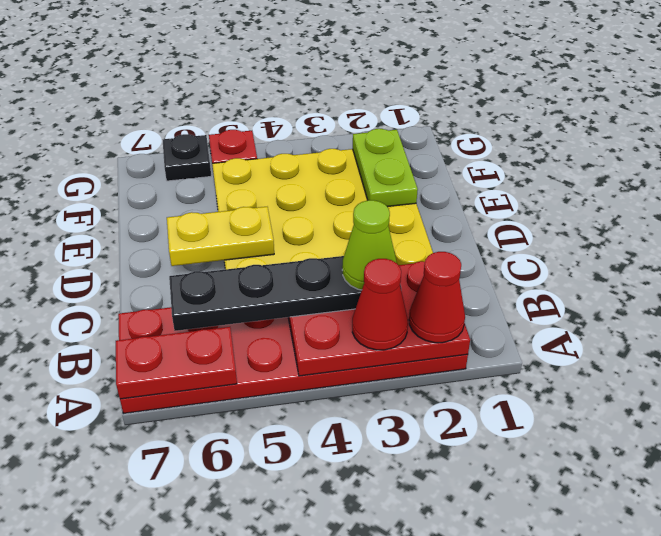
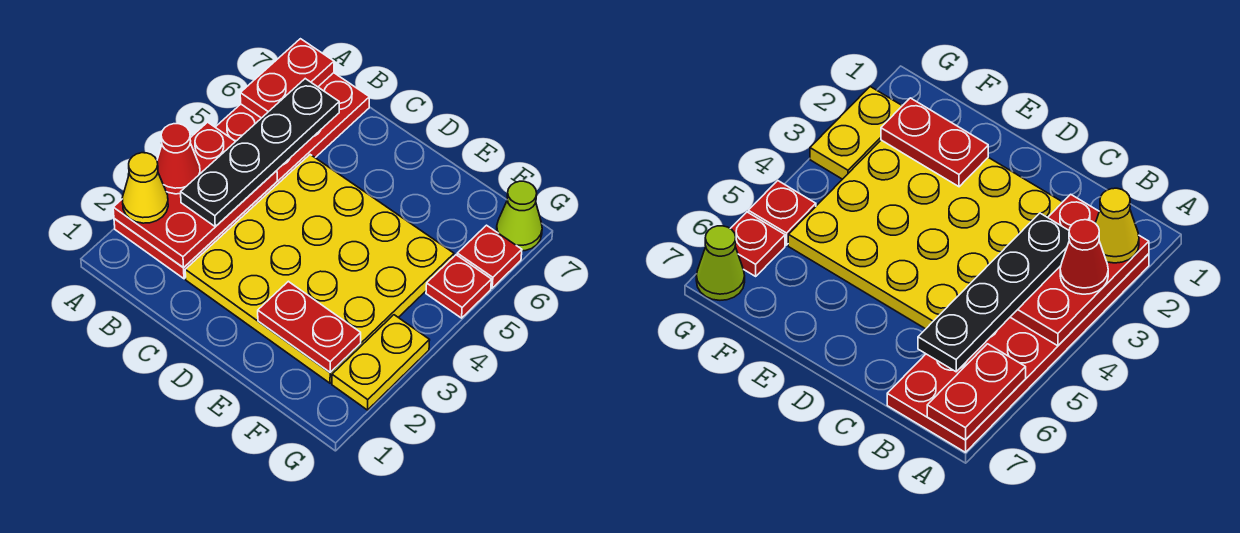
red 1x1 cone [409,252,465,343] -> yellow 1x1 cone [122,153,168,223]
lime 1x1 cone [342,200,396,290] -> lime 1x1 cone moved to [496,181,542,251]
yellow 1x2 plate [167,207,274,266] -> yellow 1x2 plate moved to [332,315,430,410]
lime 1x2 plate [353,129,418,207] -> red 1x2 plate [258,281,361,372]
black 1x1 plate [163,134,211,181] -> red 1x1 plate [457,225,522,288]

